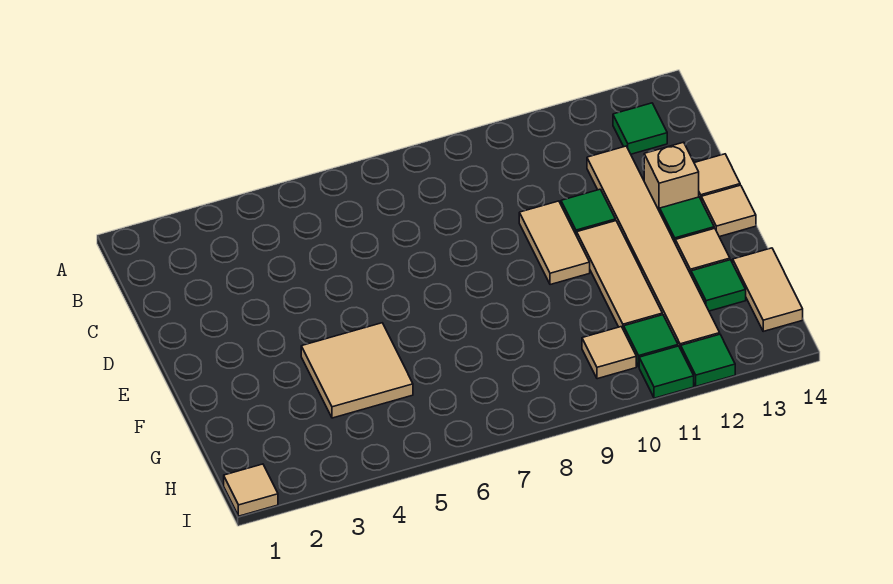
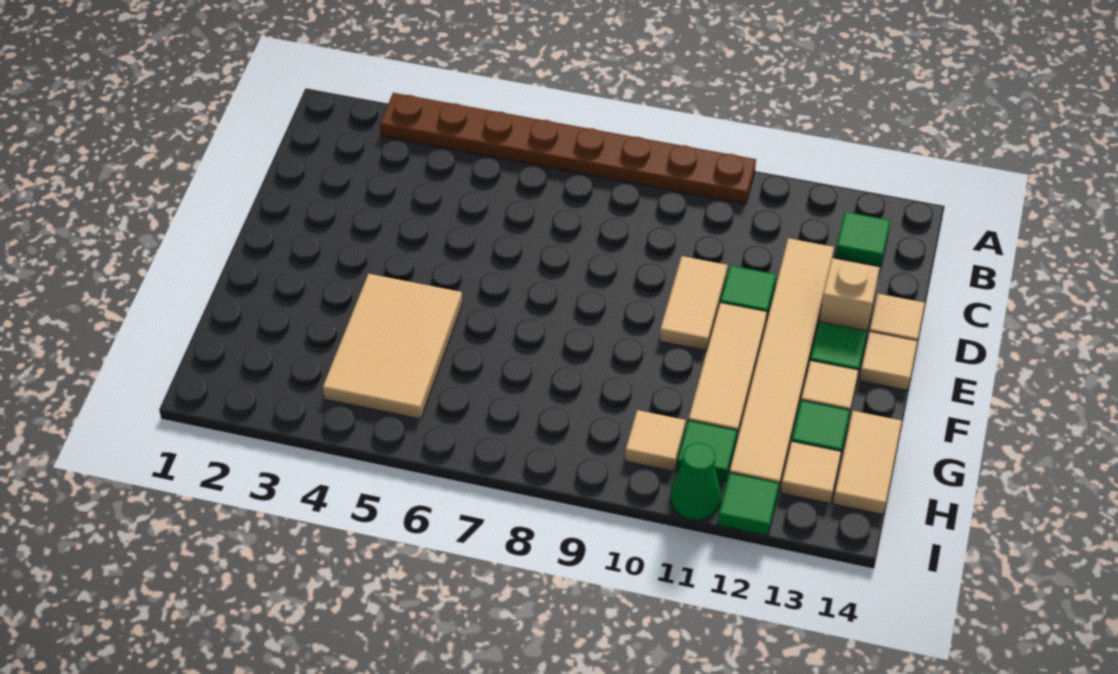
none -> brown 1x8 plate [380,93,756,204]
tan 2x2 tile [301,323,413,418] -> tan 2x3 tile [323,274,462,419]
tan 1x1 tile [224,464,278,516] -> tan 1x1 tile moved to [781,441,841,503]
green 1x1 tile [639,346,694,398] -> green 1x1 cone [670,443,721,520]

